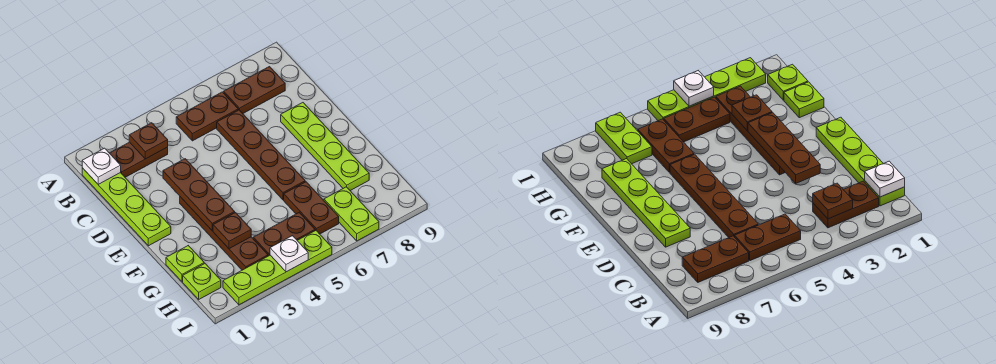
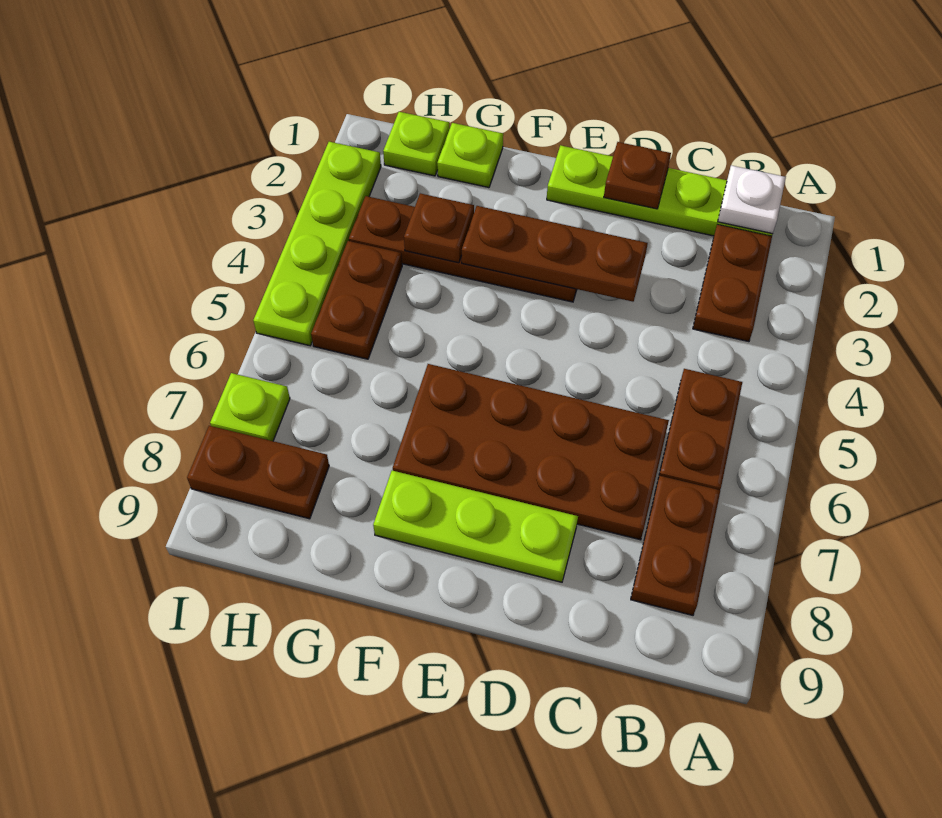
brown 1x1 plate [129,123,168,159] -> brown 1x1 plate moved to [604,142,671,209]
brown 1x4 plate [217,110,305,200] -> brown 2x4 plate [393,364,669,540]
lime 1x4 plate [281,103,369,191] -> lime 1x3 plate [373,471,578,582]
brown 1x2 plate [284,182,339,234] -> brown 1x2 plate moved to [187,426,329,519]
lime 1x2 plate [324,187,379,241] -> lime 1x1 plate [210,373,290,441]
white 1x1 plate [270,236,308,272] -> none

